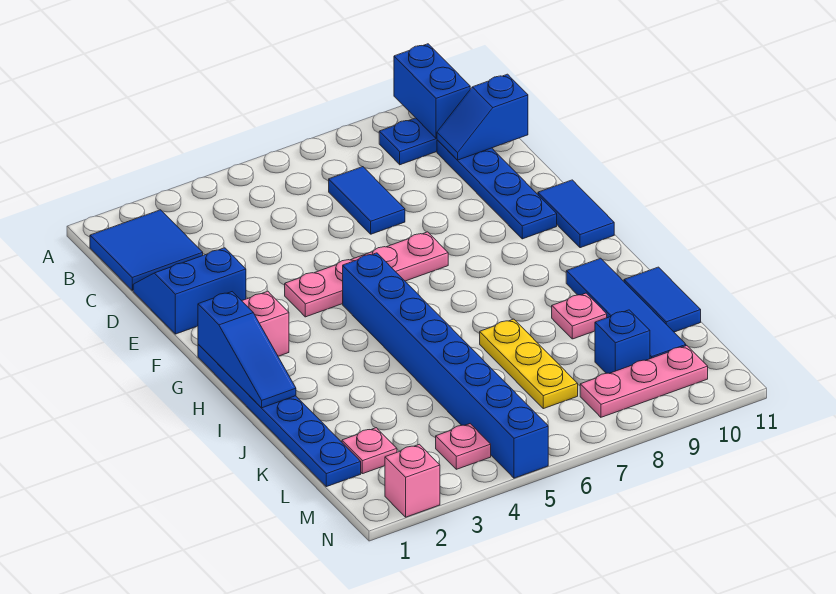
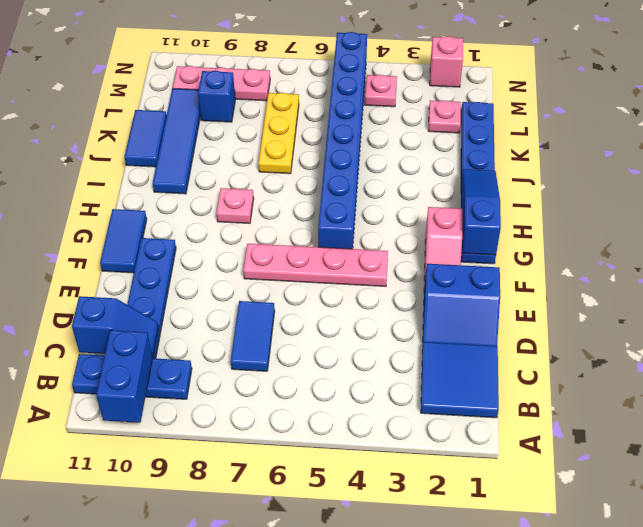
pink 1x1 plate [552,293,607,339] -> pink 1x1 plate moved to [216,188,254,224]

